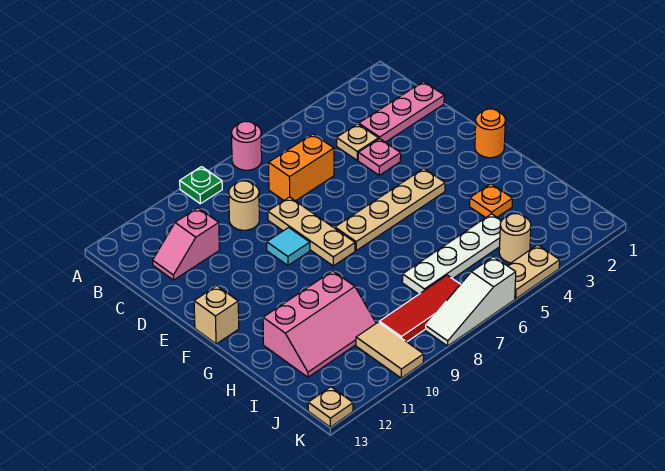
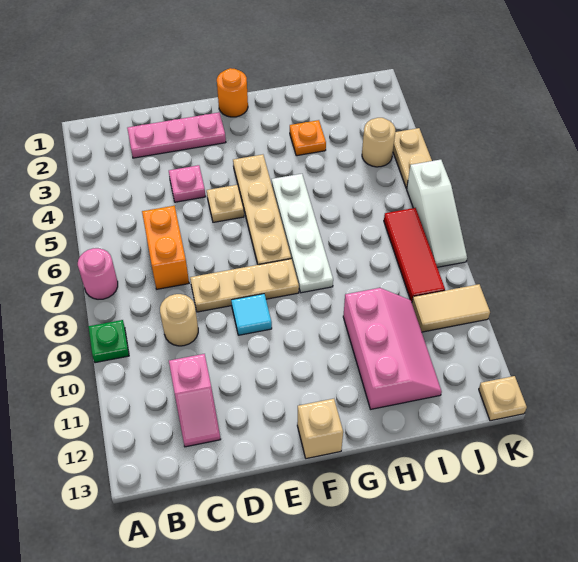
pink 1x3 plate [359,82,444,142] -> pink 1x3 plate turned to [127,112,226,158]
tan 1x1 plate [337,124,379,160] -> tan 1x1 plate moved to [207,185,244,222]
white 1x4 plate [402,214,501,294] -> white 1x4 plate moved to [272,174,333,293]

